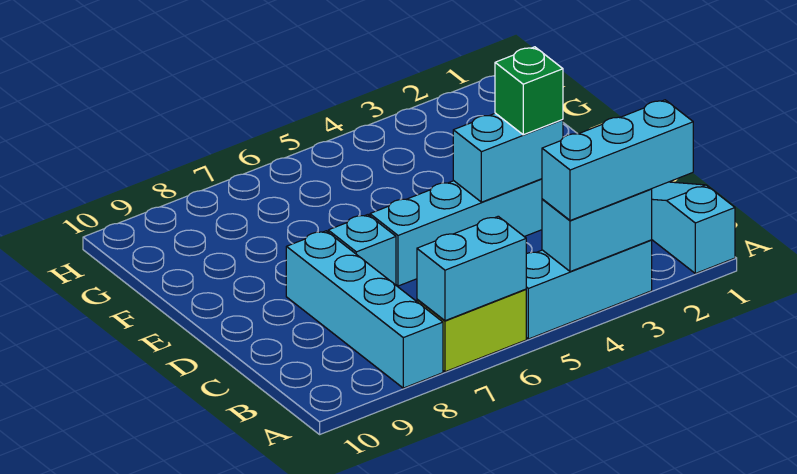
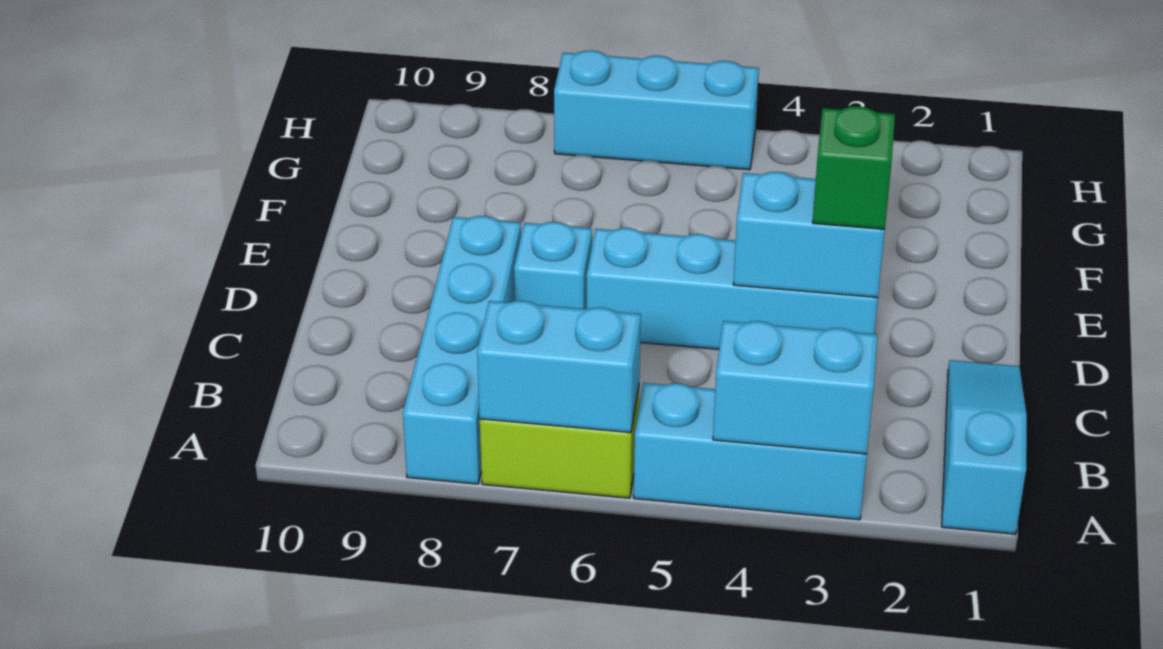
cyan 1x3 brick [542,100,693,221] -> cyan 1x3 brick moved to [554,50,759,170]

